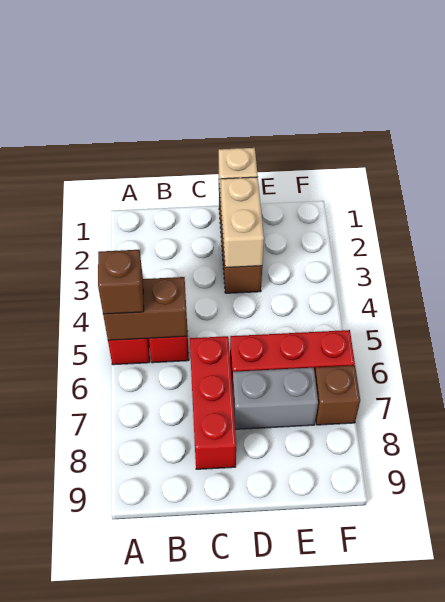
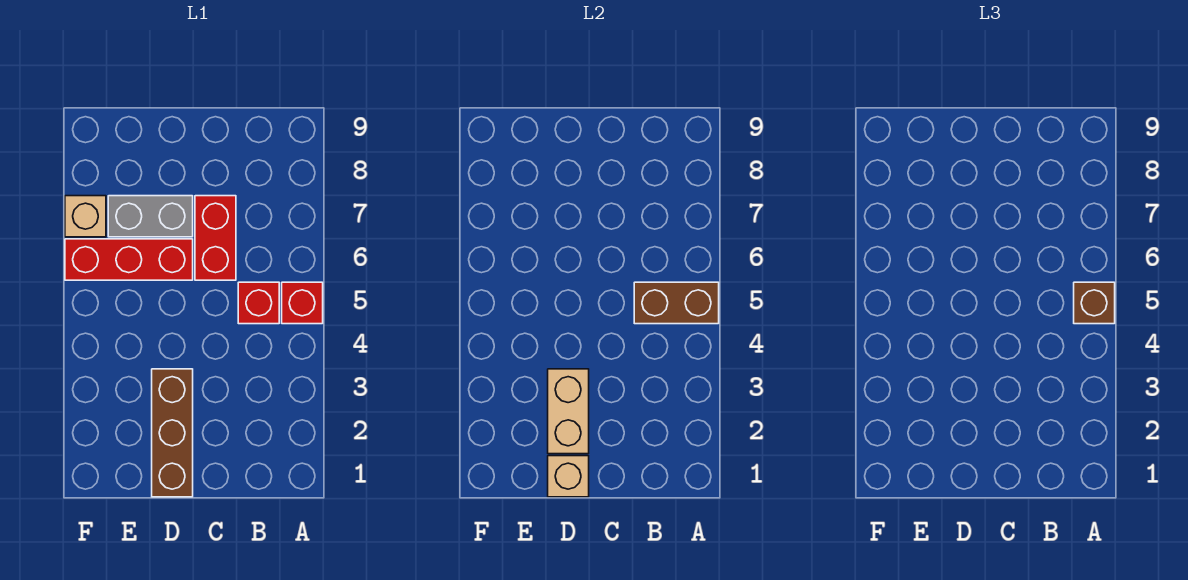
red 1x3 brick [190,336,236,469] -> red 1x2 brick [195,196,236,280]
brown 1x1 brick [315,365,360,425] -> tan 1x1 brick [65,196,106,237]

